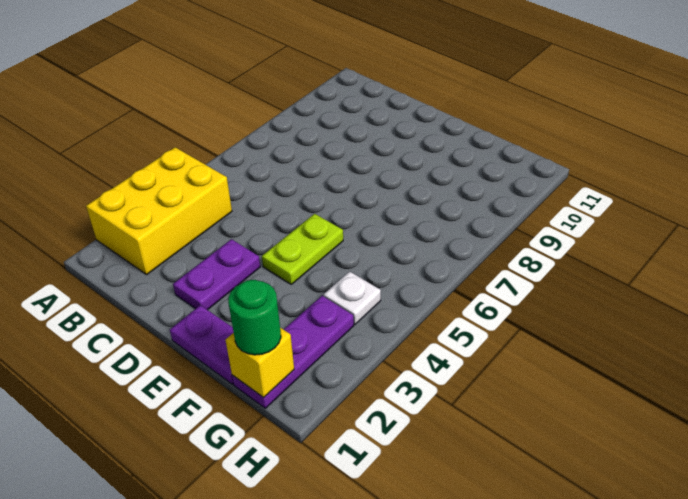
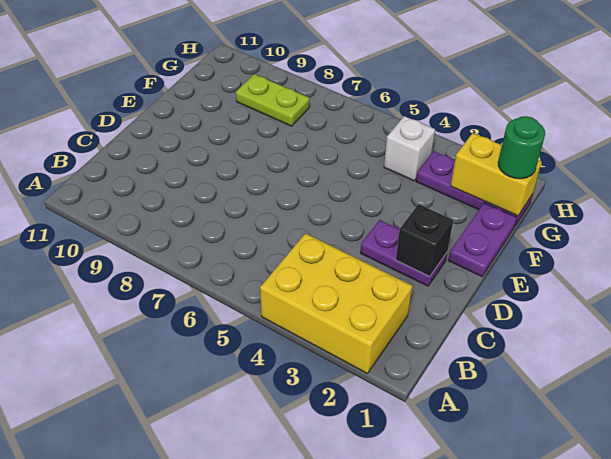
none -> black 1x1 brick [396,204,453,276]
lime 1x2 plate [262,214,343,284] -> lime 1x2 plate moved to [236,74,310,126]
yellow 1x1 brick [225,328,294,398] -> yellow 1x2 brick [451,133,541,216]
white 1x1 plate [323,271,381,324] -> white 1x1 brick [384,116,435,181]

